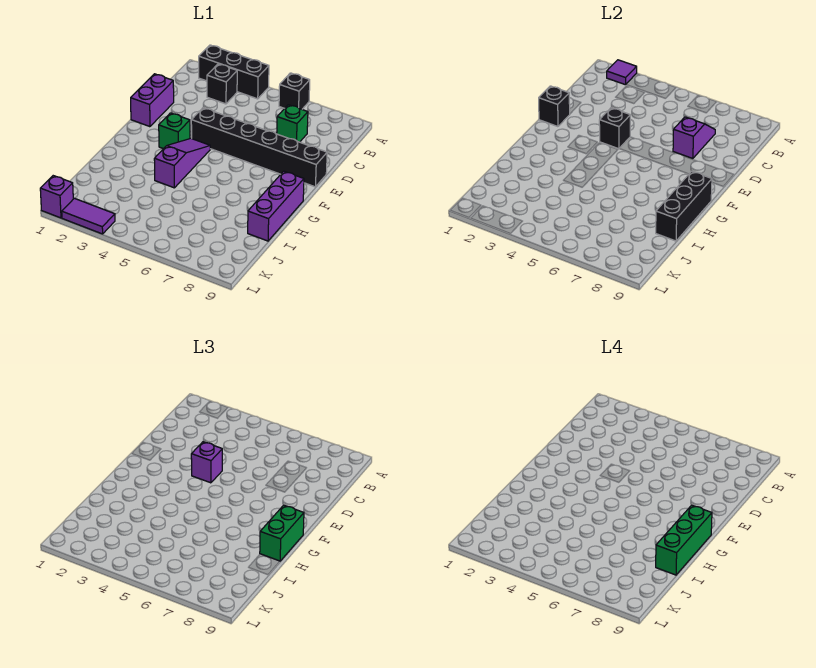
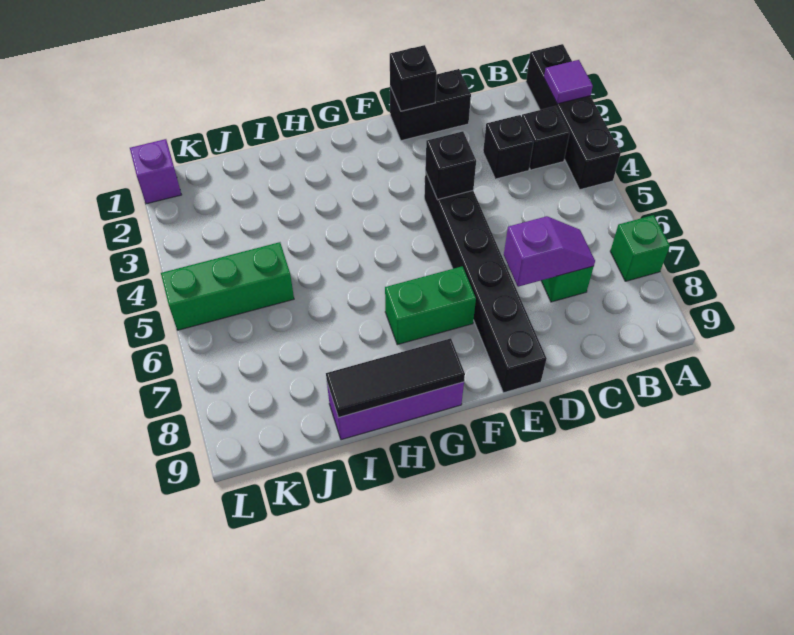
black 1x3 brick [199,45,269,99] -> black 1x4 brick [526,44,621,190]
black 1x1 brick [279,73,310,109] -> black 1x1 brick moved to [483,115,534,179]
purple 1x2 brick [131,74,174,127] -> black 1x2 brick [390,69,471,141]
purple 1x1 brick [191,442,222,483] -> none
green 1x1 brick [159,113,190,149] -> green 1x1 brick moved to [610,215,670,281]
purple 1x3 slope [154,138,210,188] -> none
black 1x3 brick [656,171,712,241] -> black 1x3 tile [326,338,465,418]
green 1x2 brick [260,505,304,561] -> green 1x2 brick moved to [385,266,476,345]
green 1x3 brick [656,505,712,575] -> green 1x3 brick moved to [161,242,294,330]
purple 1x2 tile [62,198,115,234] -> none

